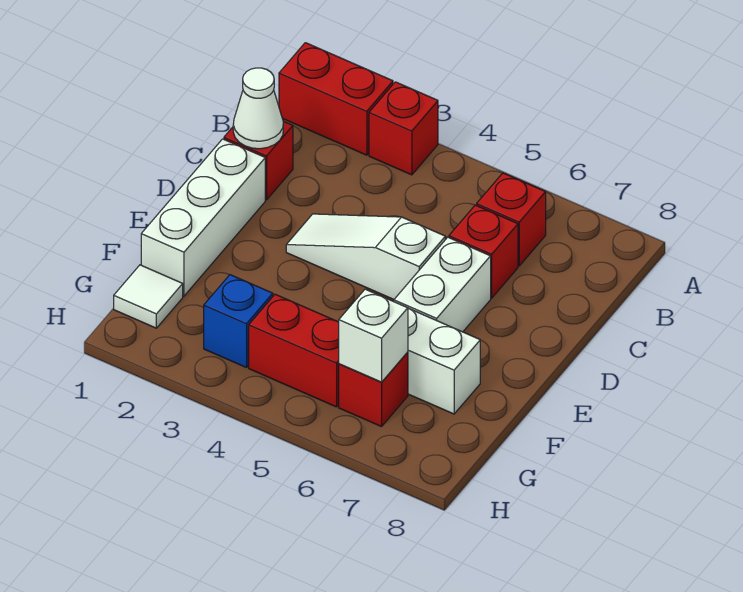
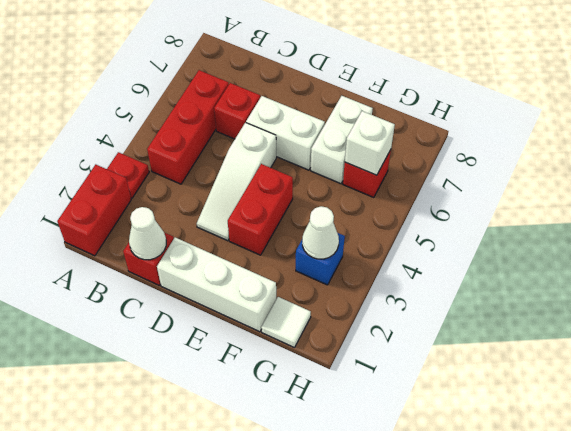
red 1x1 brick [369,82,438,175] -> red 1x1 plate [107,152,149,198]
red 1x1 brick [477,173,546,266] -> red 1x3 brick [147,70,229,184]
none -> white 1x1 cone [302,206,339,259]
red 1x2 brick [249,294,339,407] -> red 1x2 brick moved to [228,164,293,255]

